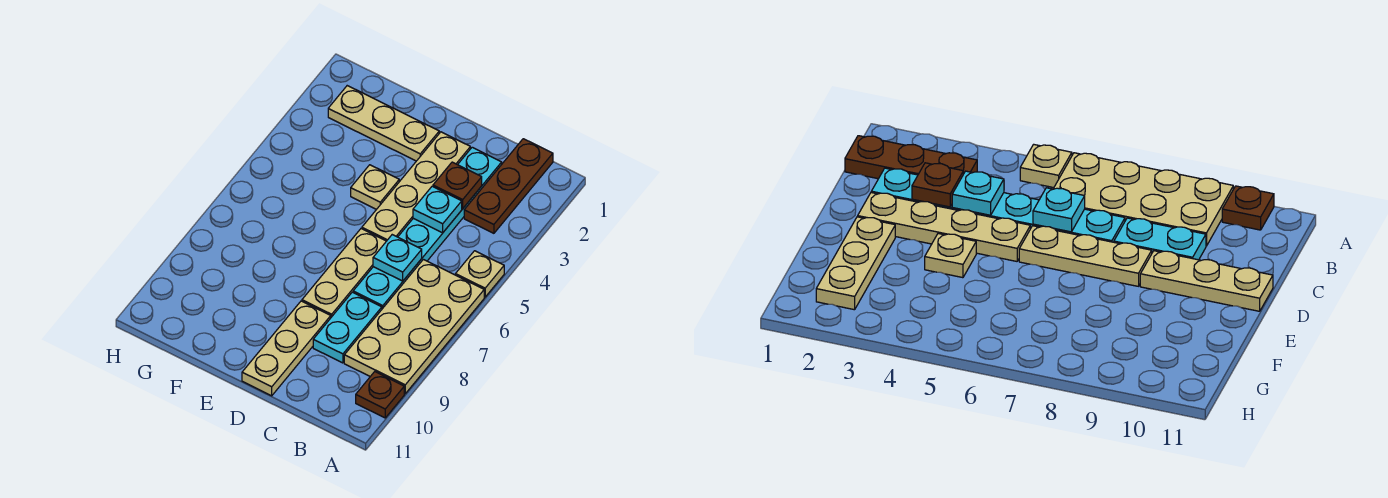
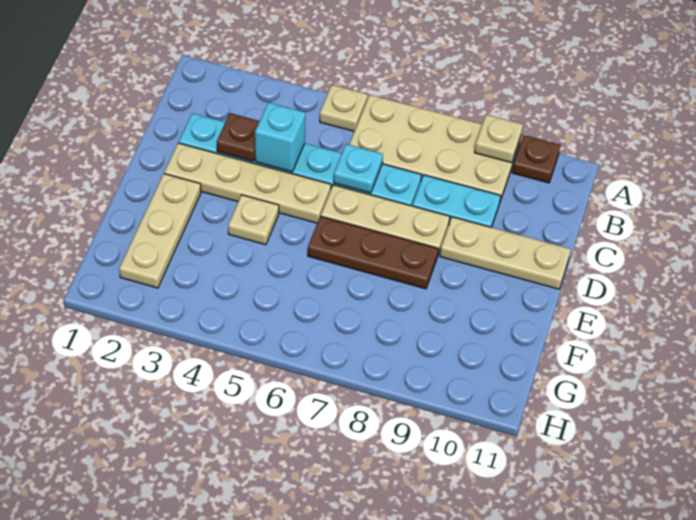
none -> tan 1x1 plate [474,115,523,163]
brown 1x3 plate [464,139,553,233] -> brown 1x3 plate moved to [308,216,438,289]
cyan 1x1 plate [413,186,462,233] -> cyan 1x1 brick [255,102,305,172]

